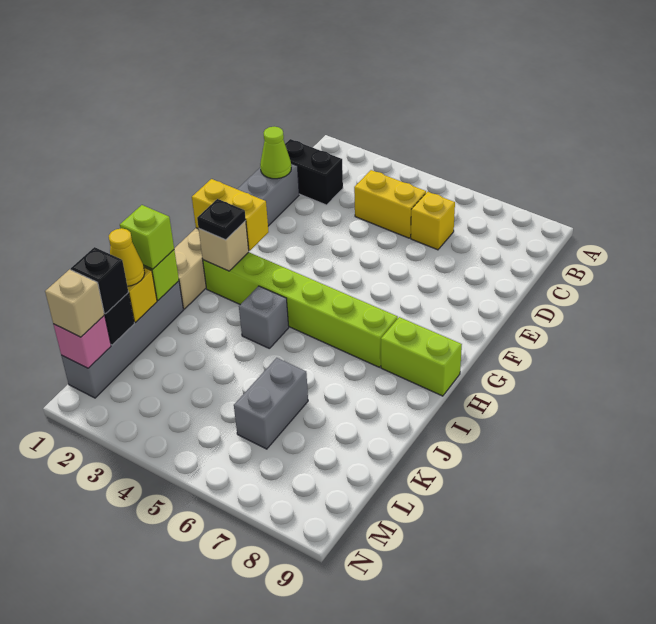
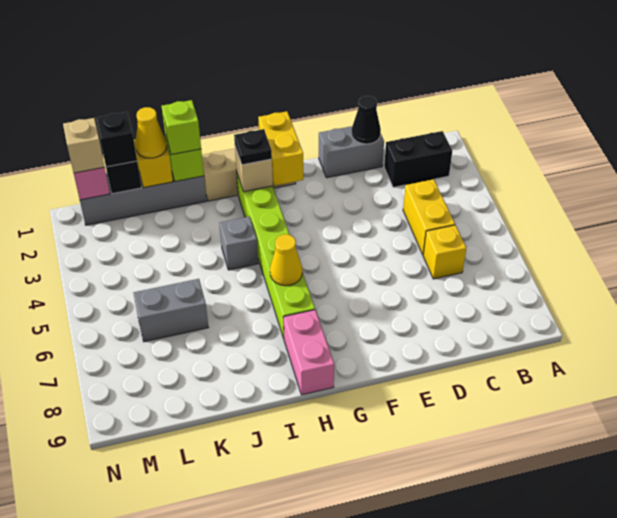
black 1x2 brick [285,139,343,205] -> black 1x2 brick turned to [384,131,452,187]
lime 1x1 cone [260,127,291,179] -> black 1x1 cone [352,96,381,144]
none -> yellow 1x1 cone [270,234,302,286]
lime 1x2 brick [381,317,462,396] -> pink 1x2 brick [284,310,334,395]

